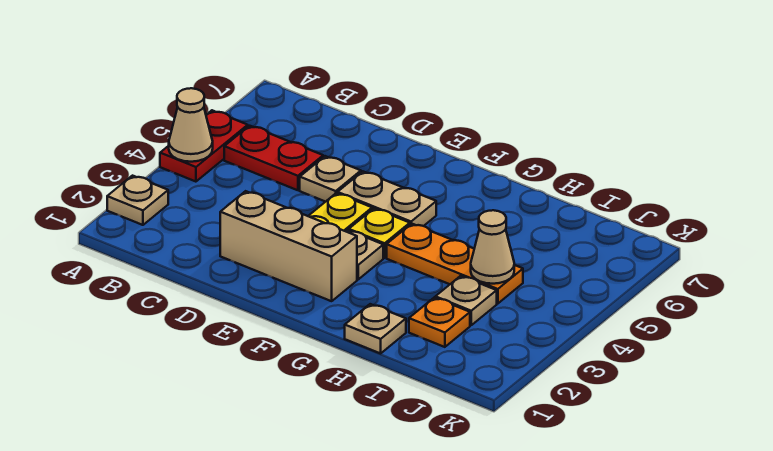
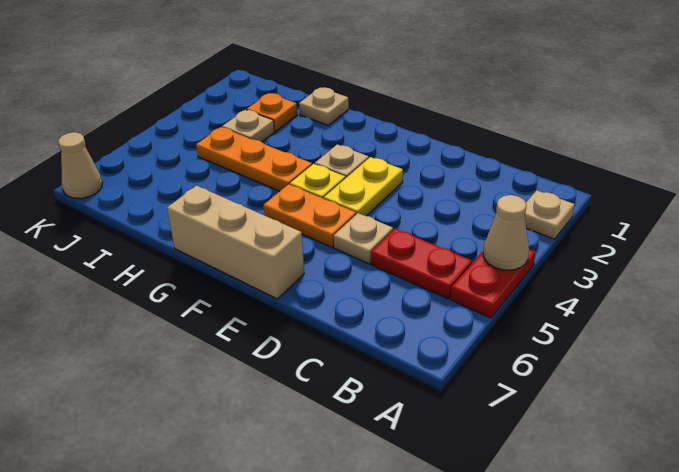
tan 1x3 brick [220,191,357,301] -> tan 1x3 brick moved to [167,186,304,299]
tan 1x2 plate [338,171,436,226] -> orange 1x2 plate [264,184,356,247]
tan 1x1 cone [471,210,514,284] -> tan 1x1 cone moved to [58,132,102,198]

